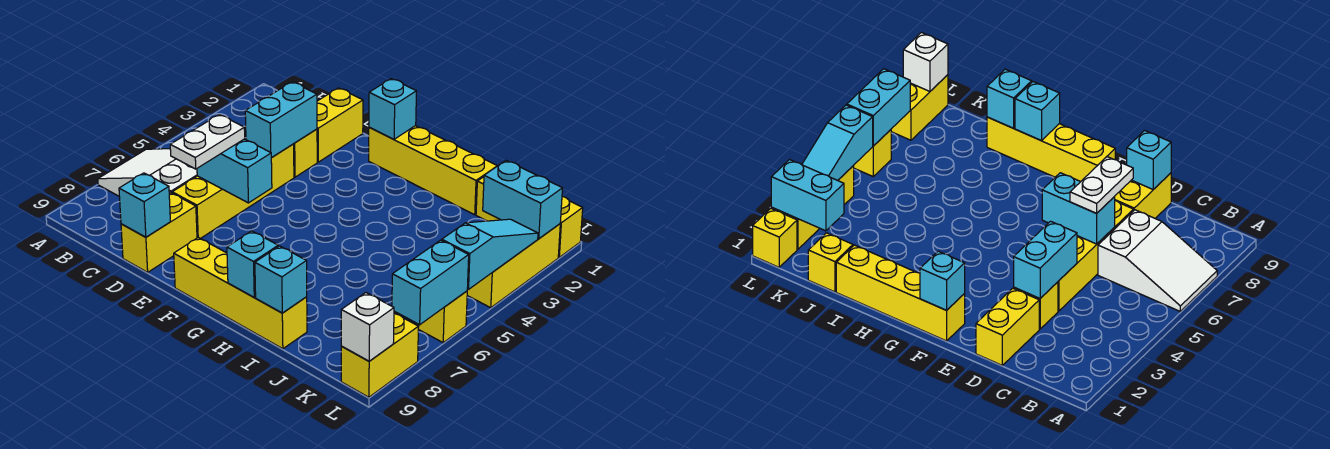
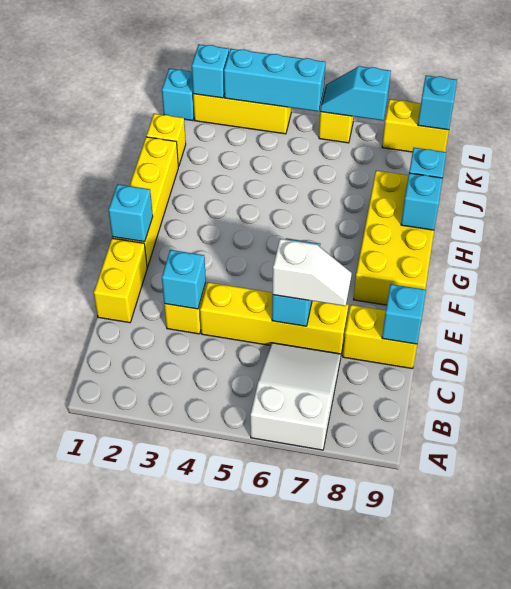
white 2x3 slope [98,149,197,196] -> white 2x3 slope turned to [250,343,341,450]
yellow 1x2 brick [317,88,363,162] -> yellow 1x2 brick turned to [94,238,147,323]
cyan 1x2 brick [245,82,317,158] -> cyan 1x1 brick [162,250,206,309]
white 1x2 plate [170,114,245,169] -> white 1x2 slope [273,239,352,306]
yellow 1x4 brick [174,237,307,349] -> yellow 2x4 brick [353,171,434,305]
cyan 1x2 brick [483,160,563,239] -> cyan 1x1 brick [192,44,229,98]
yellow 1x1 brick [558,196,583,257] -> cyan 1x1 brick [162,69,194,121]
cyan 1x3 slope [442,219,538,289] -> cyan 1x3 brick [224,49,325,111]
cyan 1x2 brick [392,240,469,325] -> cyan 1x2 slope [320,66,391,120]
white 1x1 brick [341,293,394,361] -> cyan 1x1 brick [418,75,457,130]

